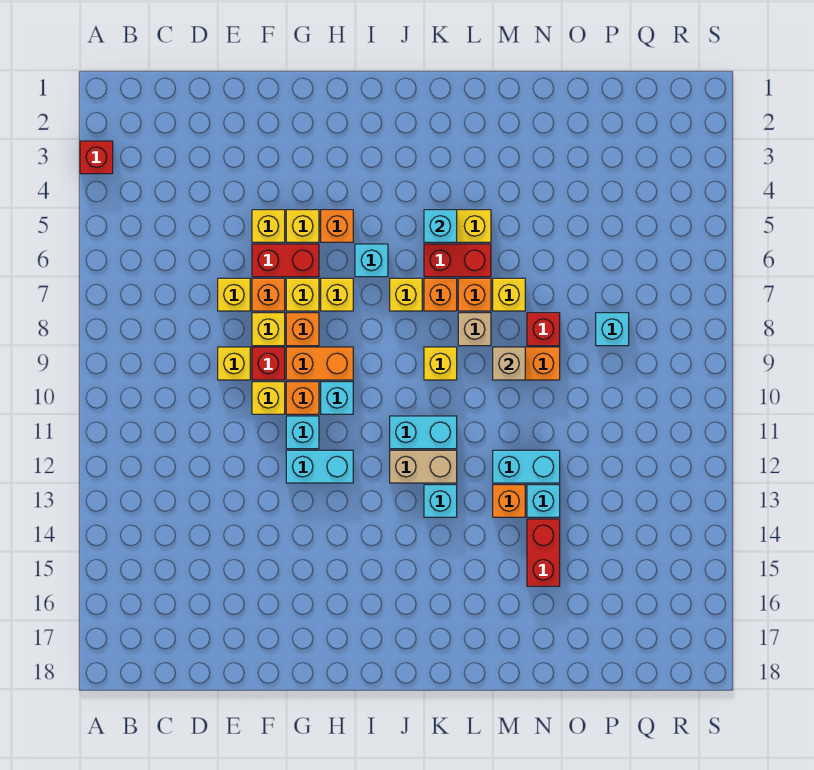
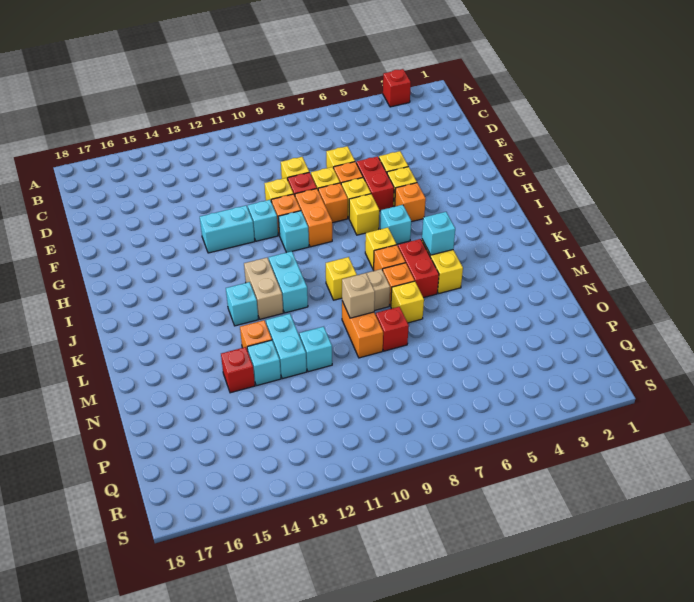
cyan 1x2 brick [286,450,353,483] -> cyan 1x2 brick turned to [200,206,255,253]
red 1x2 brick [527,519,560,586] -> red 1x1 brick [221,347,255,393]
cyan 1x1 brick [596,313,629,346] -> cyan 1x1 brick moved to [299,327,332,372]

